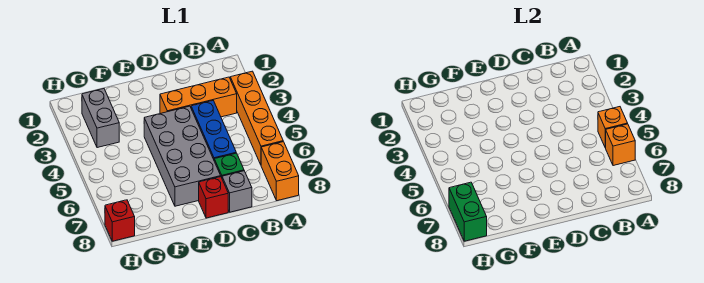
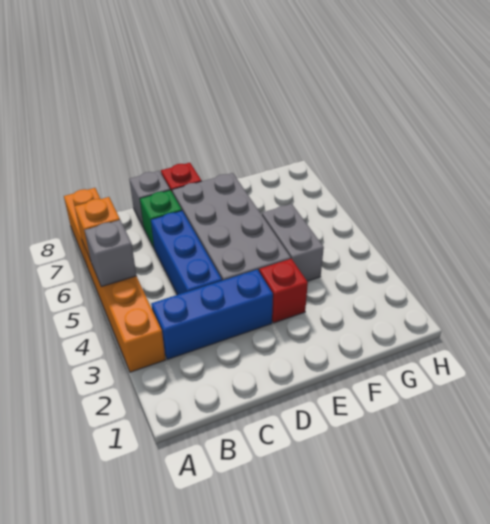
orange 1x1 brick [598,107,628,148] -> grey 1x1 brick [84,220,136,287]
orange 1x3 brick [160,77,237,117] -> blue 1x3 brick [151,270,273,359]
grey 1x2 brick [82,89,119,148] -> grey 1x2 brick moved to [262,204,324,281]
green 1x2 brick [449,182,487,241] -> none
red 1x1 brick [105,200,135,241] -> red 1x1 brick moved to [259,259,308,323]

